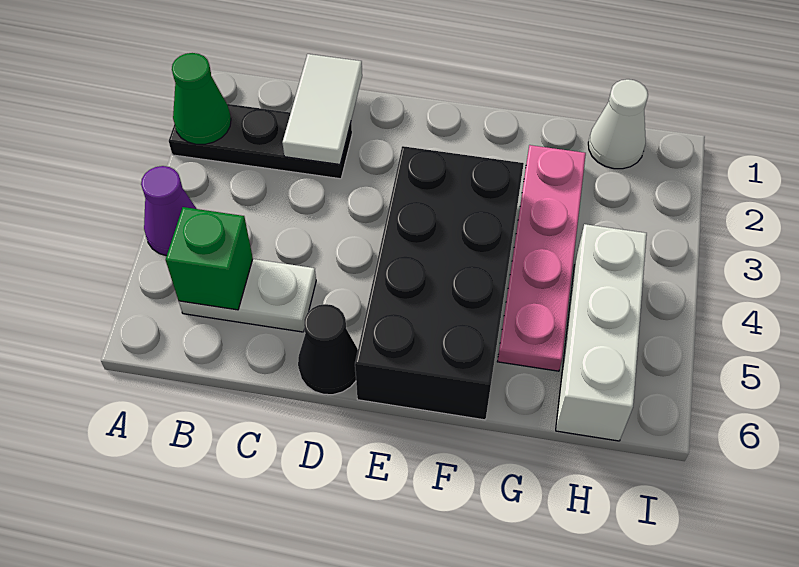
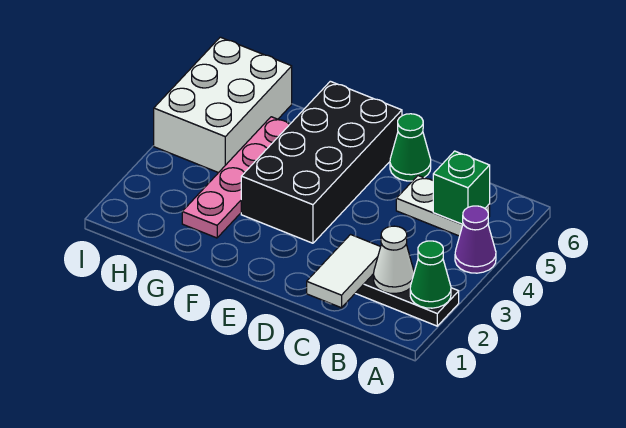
black 1x1 cone [298,304,358,395] -> green 1x1 cone [390,114,431,181]
white 1x1 cone [588,79,648,169] -> white 1x1 cone moved to [374,226,414,293]
white 1x3 brick [556,224,647,441] -> white 2x3 brick [154,37,292,173]

